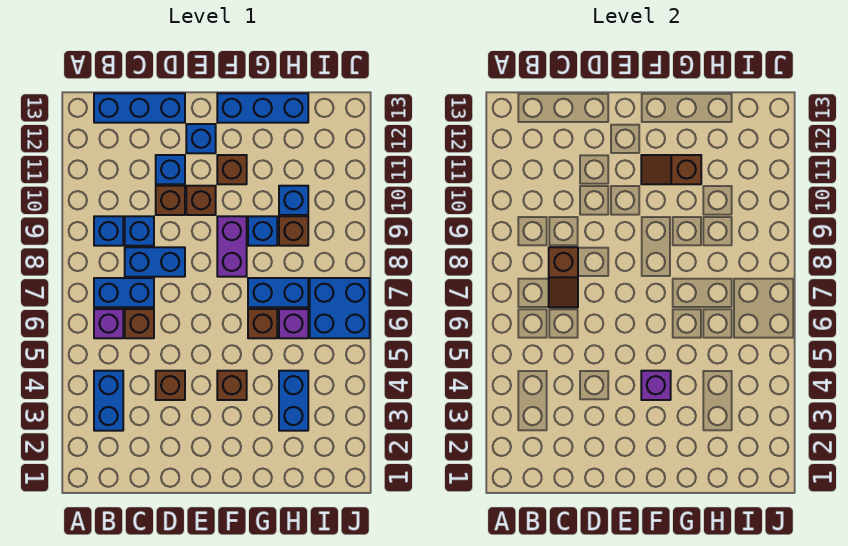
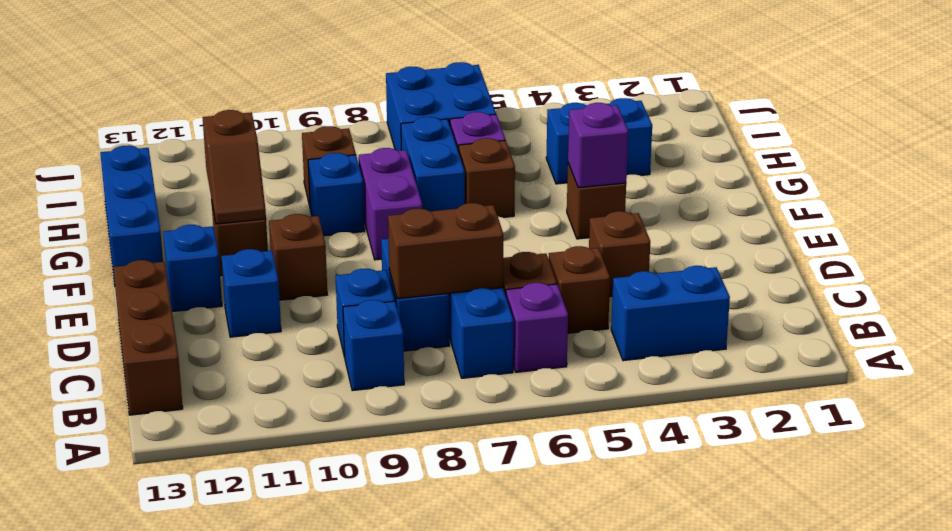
blue 1x3 brick [94,93,185,123] -> brown 1x3 brick [113,260,183,415]
brown 1x2 slope [549,247,578,307] -> brown 1x2 brick [388,203,503,299]
brown 1x1 brick [156,186,185,215] -> brown 1x1 brick moved to [549,246,610,333]
purple 1x2 brick [217,216,247,277] -> purple 1x2 brick turned to [359,148,422,260]
blue 1x1 brick [279,186,308,215] -> none

